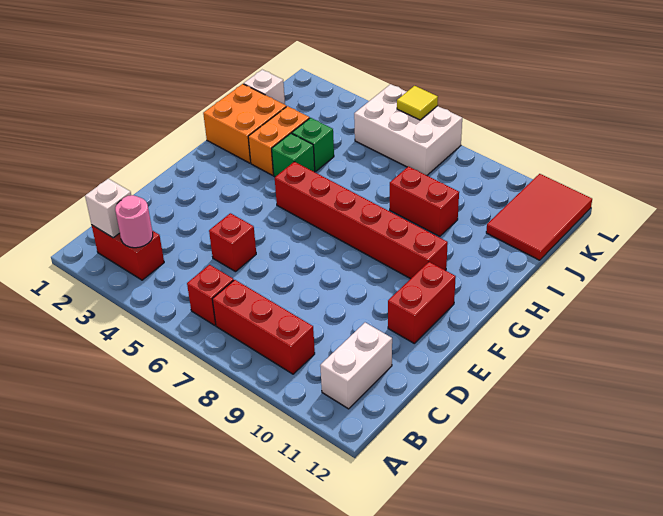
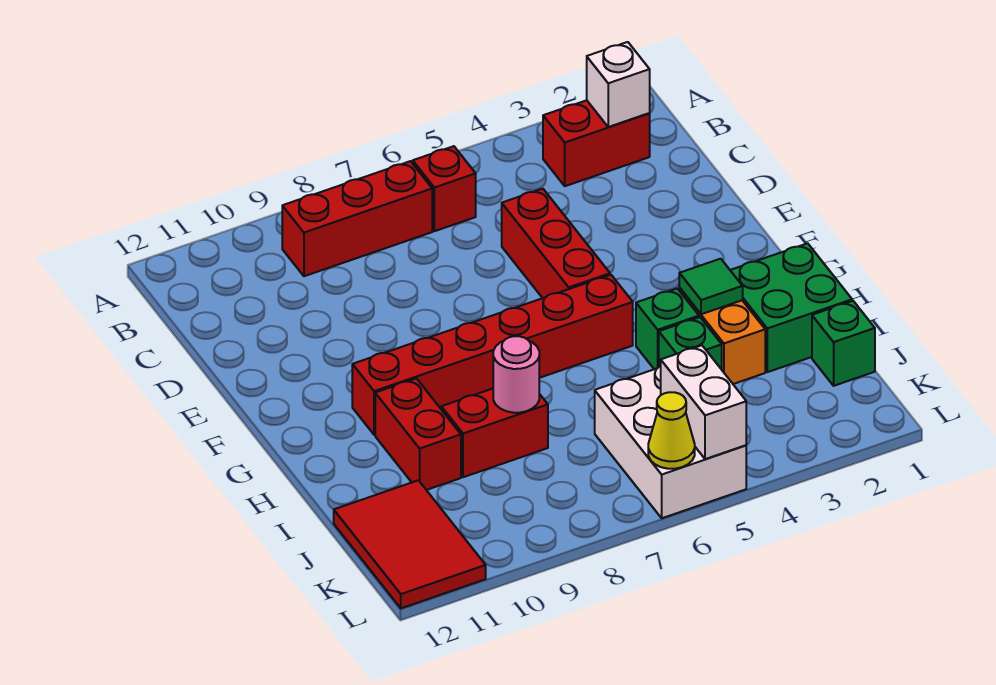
pink 1x1 round brick [115,195,153,248] -> pink 1x1 round brick moved to [493,336,539,413]
white 1x2 brick [320,323,392,409] -> white 1x2 brick moved to [661,345,746,459]
red 1x1 brick [209,213,256,272] -> red 1x3 brick [502,189,610,298]
red 1x2 brick [388,262,456,343] -> red 1x2 brick moved to [375,378,461,490]
orange 2x2 brick [203,84,286,163] -> green 2x2 brick [730,243,852,372]
none -> green 1x1 tile [679,259,743,314]
white 1x1 brick [244,70,285,105] -> green 1x1 brick [812,301,875,386]
white 2x3 brick [354,84,462,175] -> white 2x3 brick turned to [595,366,746,518]
yellow 1x1 tile [397,86,438,120] -> yellow 1x1 cone [648,392,695,469]

